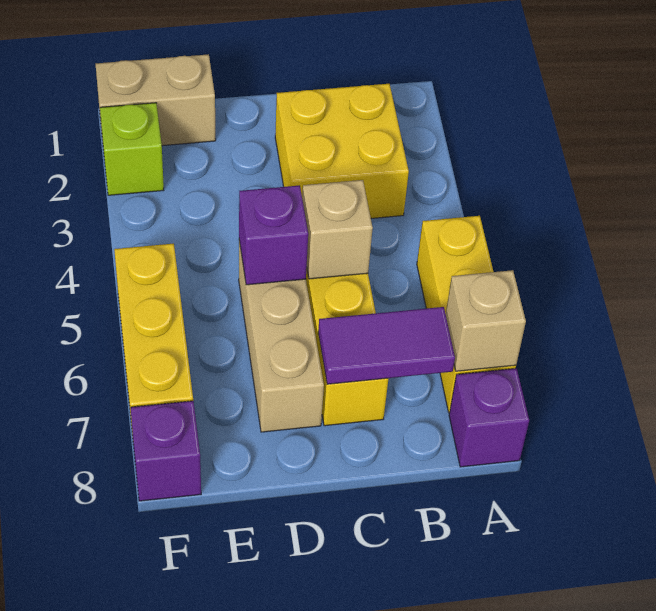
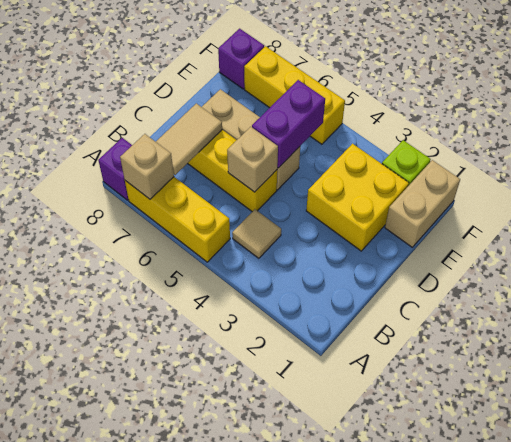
yellow 2x2 brick [275,84,409,218] -> yellow 2x2 brick moved to [306,144,409,251]
none -> tan 1x1 tile [232,209,281,258]
purple 1x2 tile [318,307,455,384] -> tan 1x2 tile [156,103,222,175]
purple 1x1 brick [239,185,308,285] -> purple 1x2 brick [252,80,325,168]

